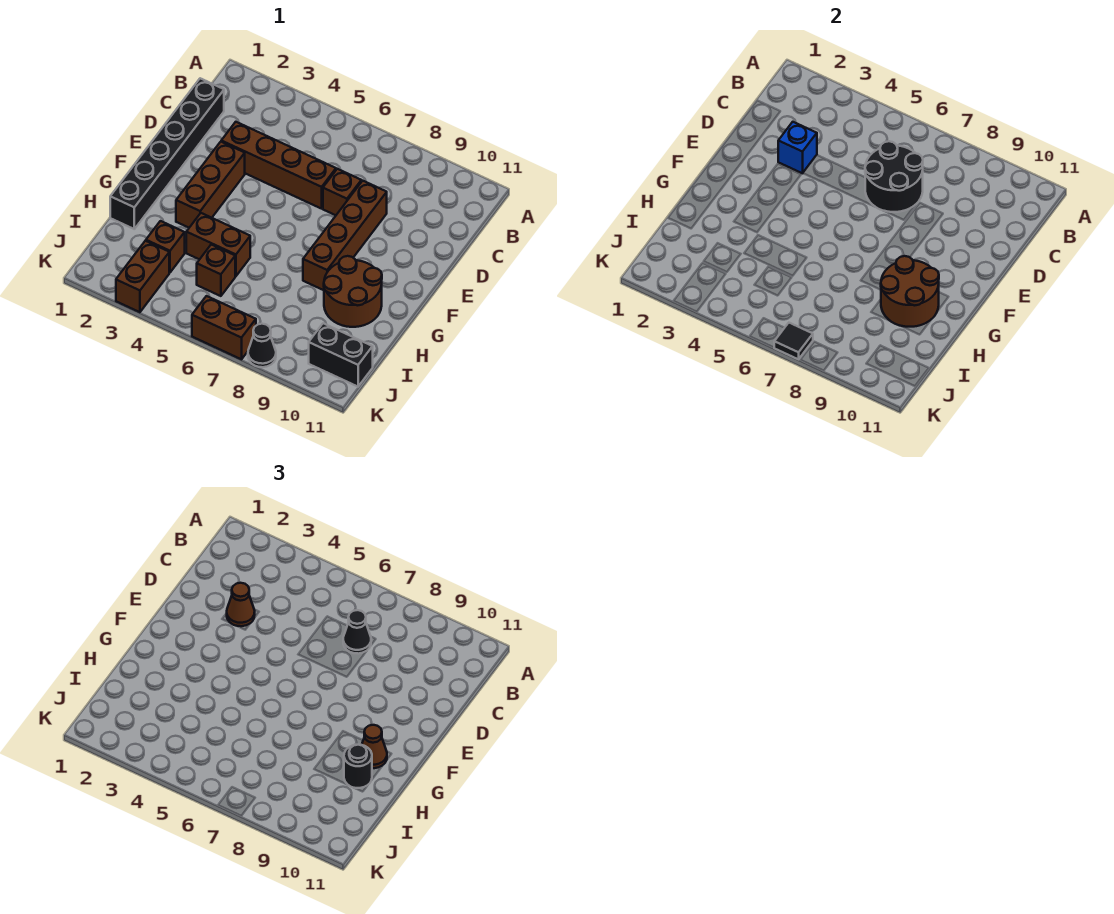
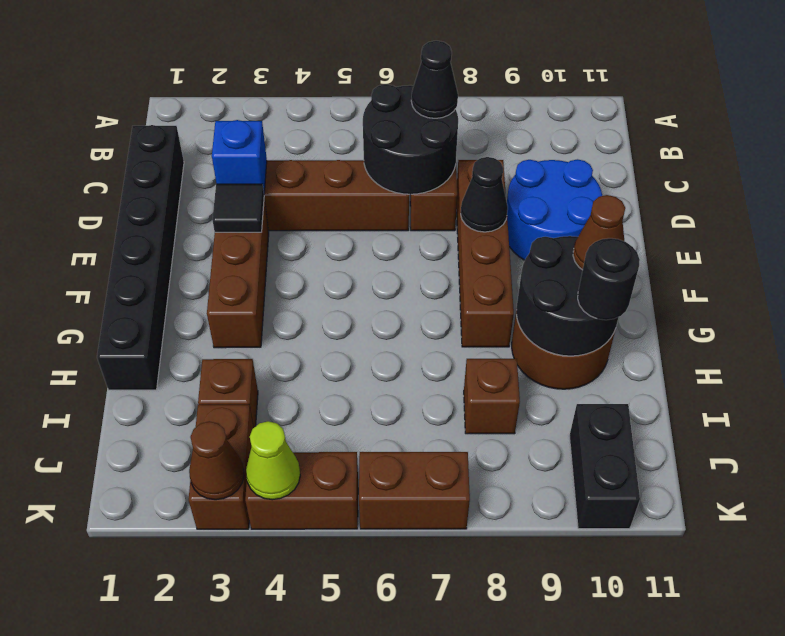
brown 1x1 cone [227,583,255,626] -> brown 1x1 cone moved to [189,421,244,500]
none -> blue 2x2 round brick [507,159,602,260]
brown 2x2 round brick [881,256,939,327] -> black 2x2 round brick [516,236,619,356]
brown 1x2 brick [186,213,250,276] -> brown 1x2 brick moved to [245,452,358,529]
brown 1x1 brick [197,245,235,296] -> brown 1x1 brick moved to [464,359,520,434]
black 1x2 brick [309,323,373,387] -> black 1x2 brick turned to [569,404,640,529]
none -> lime 1x1 cone [246,421,300,500]
black 1x1 tile [774,323,813,359] -> black 1x1 tile moved to [213,184,264,232]
black 1x1 cone [248,324,276,367] -> black 1x1 cone moved to [461,157,508,232]

